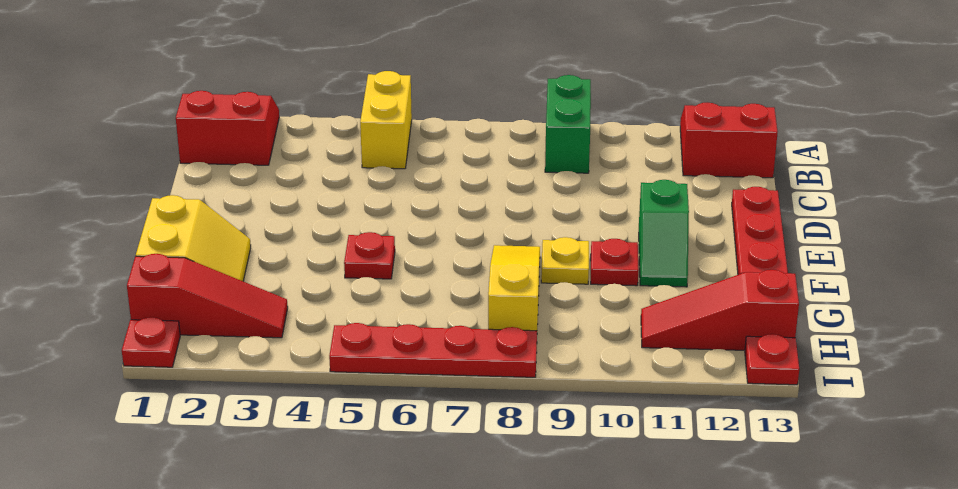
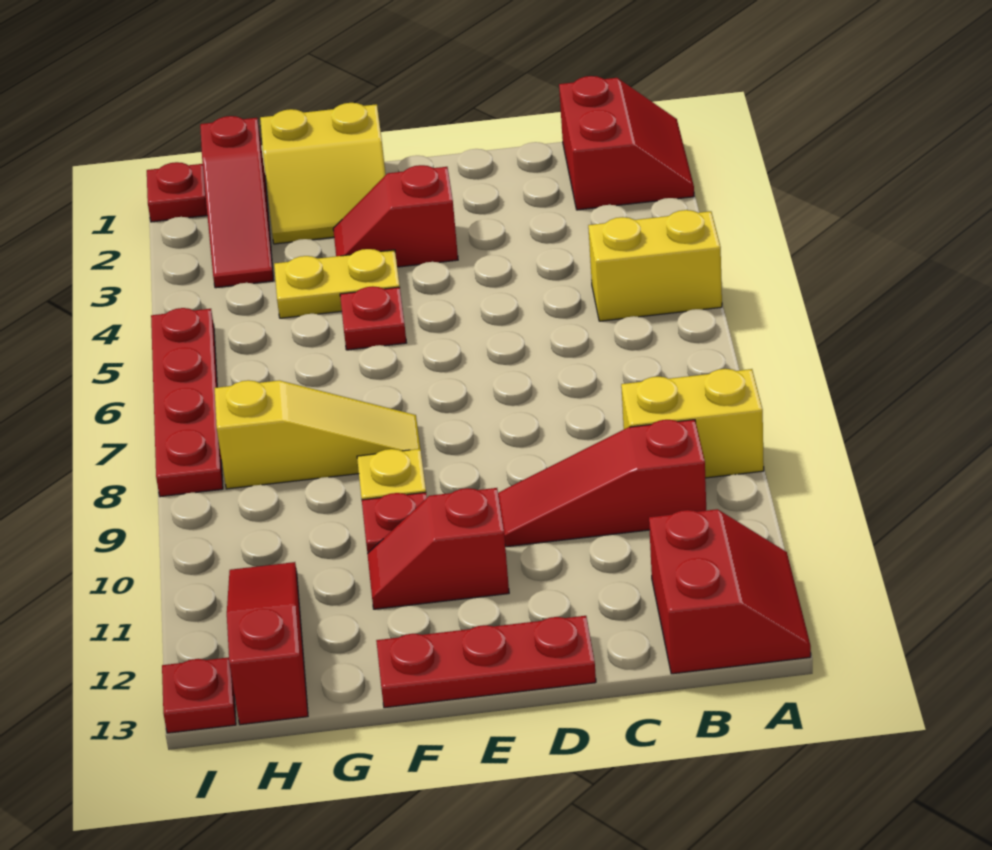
green 1x2 brick [545,75,591,173] -> yellow 1x2 brick [621,369,764,478]
none -> red 1x3 slope [498,420,706,547]
none -> red 1x2 slope [333,165,458,267]
green 1x2 slope [639,180,689,287] -> red 1x2 slope [367,488,509,609]
none -> yellow 1x2 plate [274,249,400,318]

